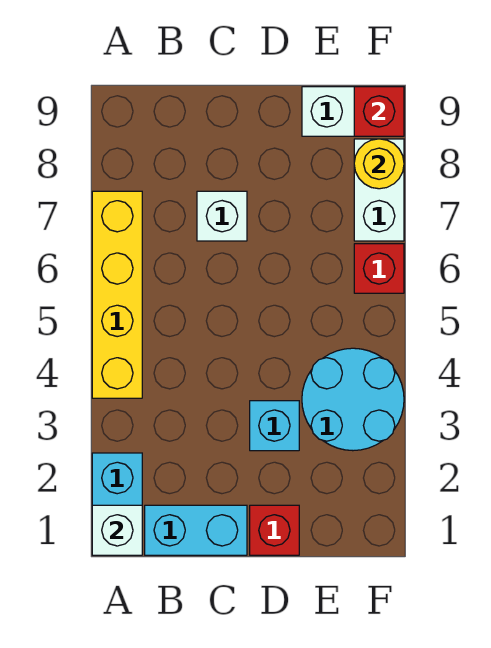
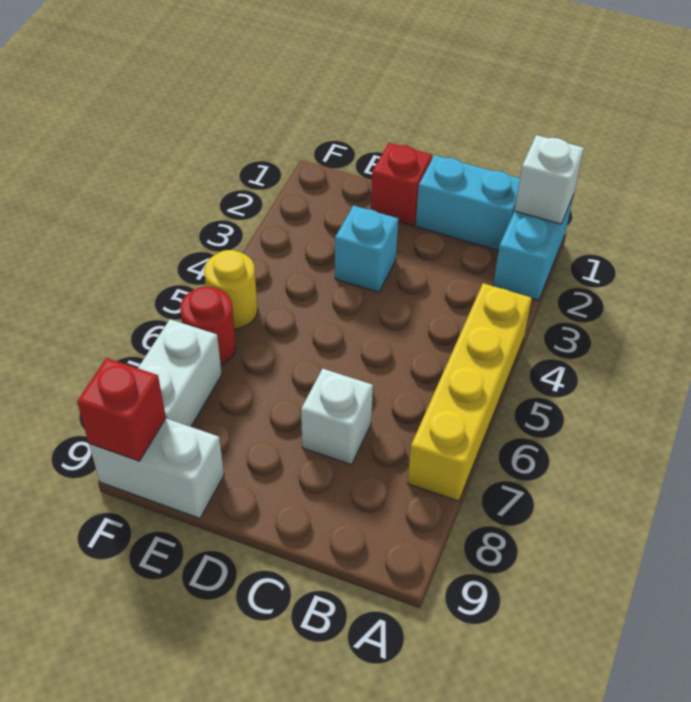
cyan 2x2 round brick [302,348,404,451] -> none
red 1x1 brick [354,244,404,293] -> red 1x1 round brick [180,287,236,364]
yellow 1x1 round brick [354,139,404,189] -> yellow 1x1 round brick moved to [204,250,258,329]

